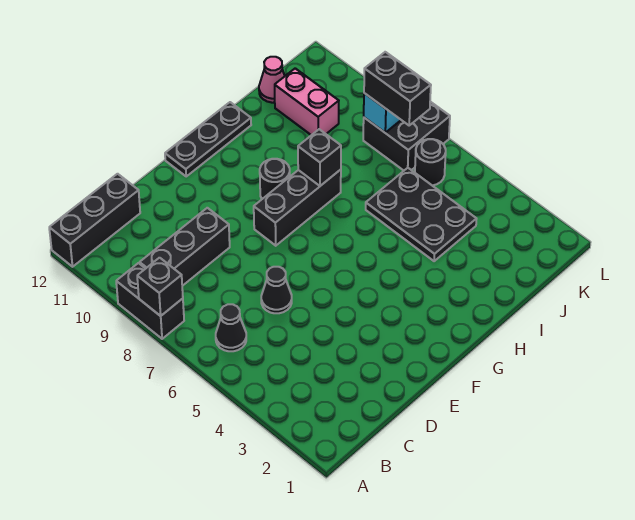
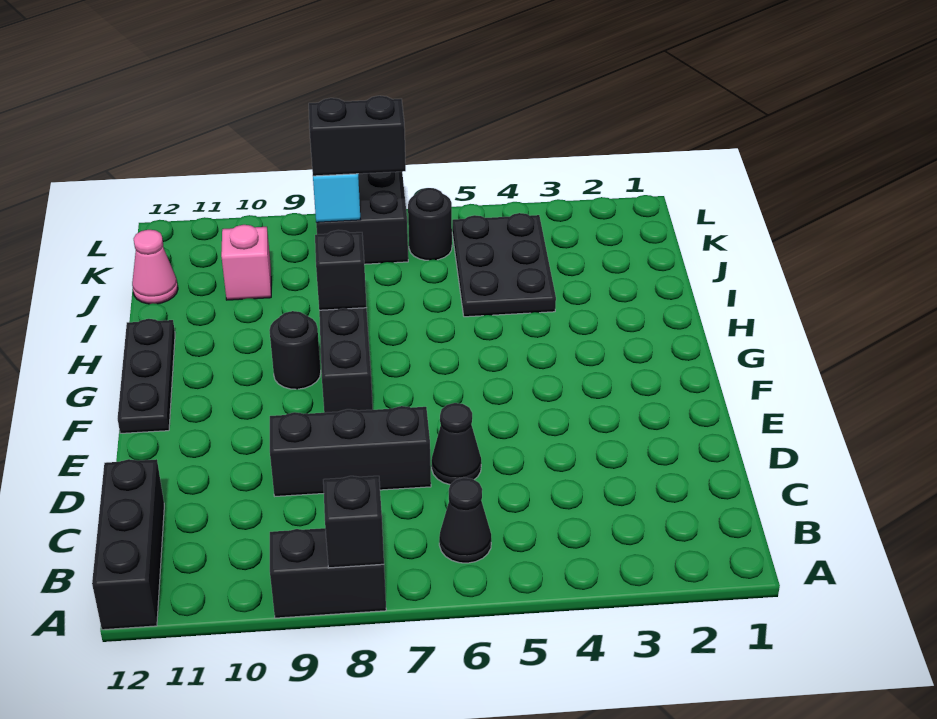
black 1x3 brick [140,208,230,286] -> black 1x3 brick turned to [270,406,431,496]
black 2x3 plate [366,168,476,261] -> black 2x3 plate turned to [452,213,556,317]
pink 1x2 brick [275,68,339,135] -> pink 1x1 brick [221,225,271,300]

